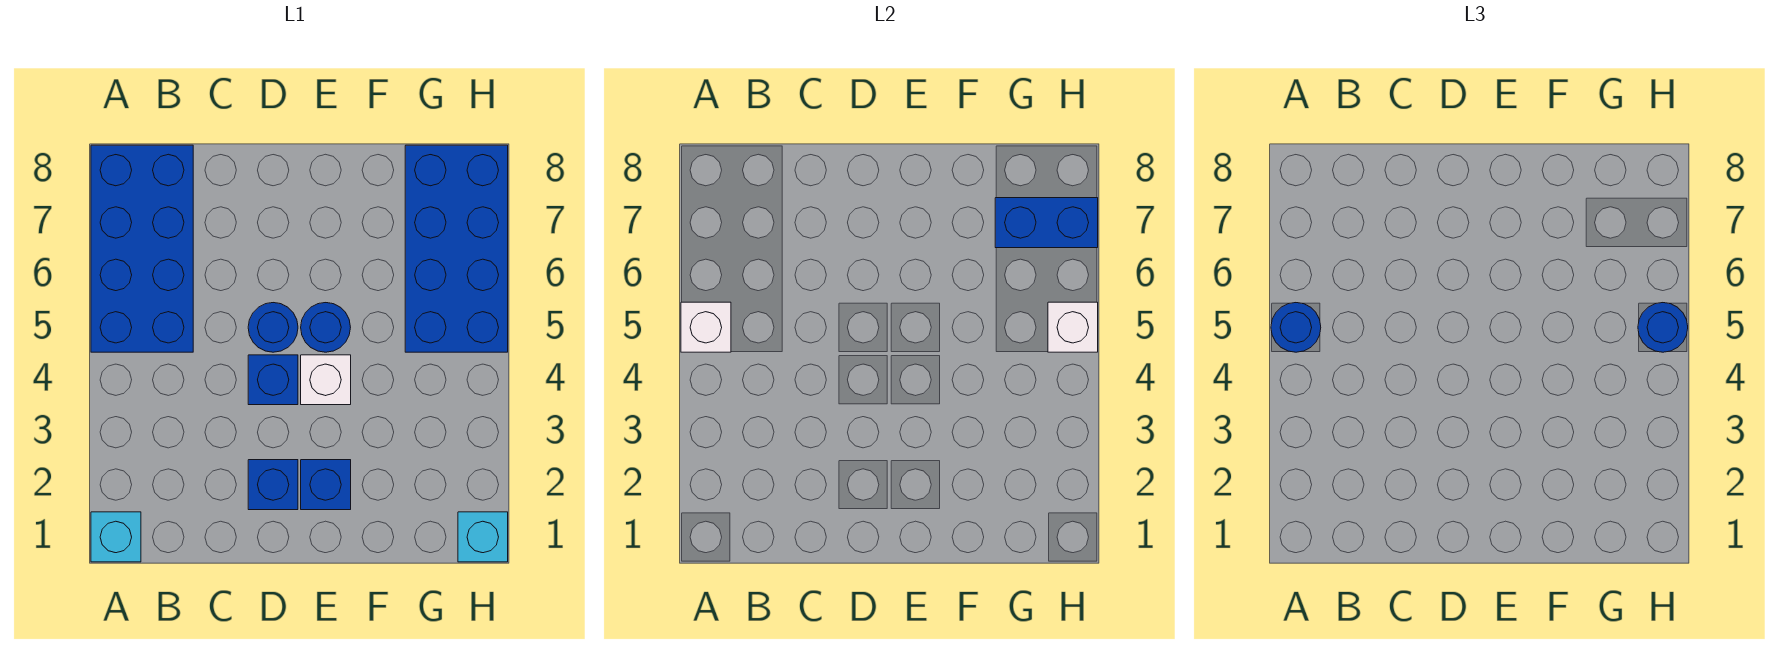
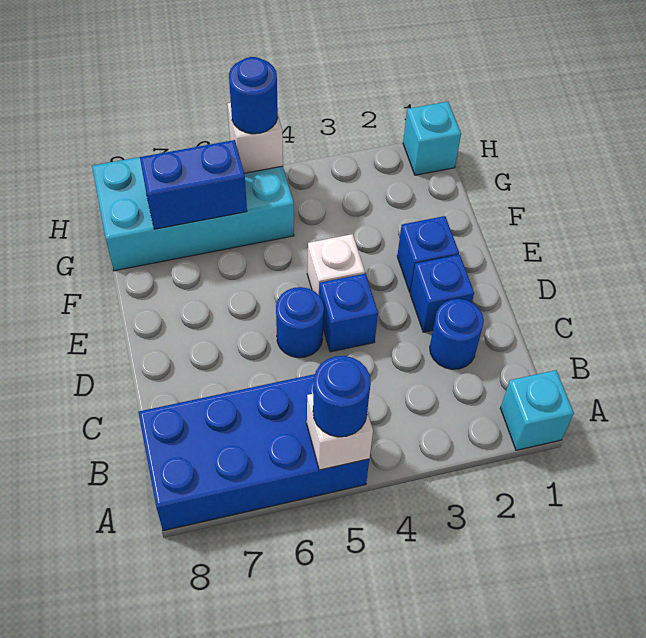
blue 1x1 round brick [301,303,351,352] -> blue 1x1 round brick moved to [430,299,484,369]
blue 2x4 brick [405,145,508,352] -> cyan 2x4 brick [92,146,294,271]
blue 1x2 brick [995,198,1098,248] -> blue 1x2 brick turned to [140,140,247,229]

